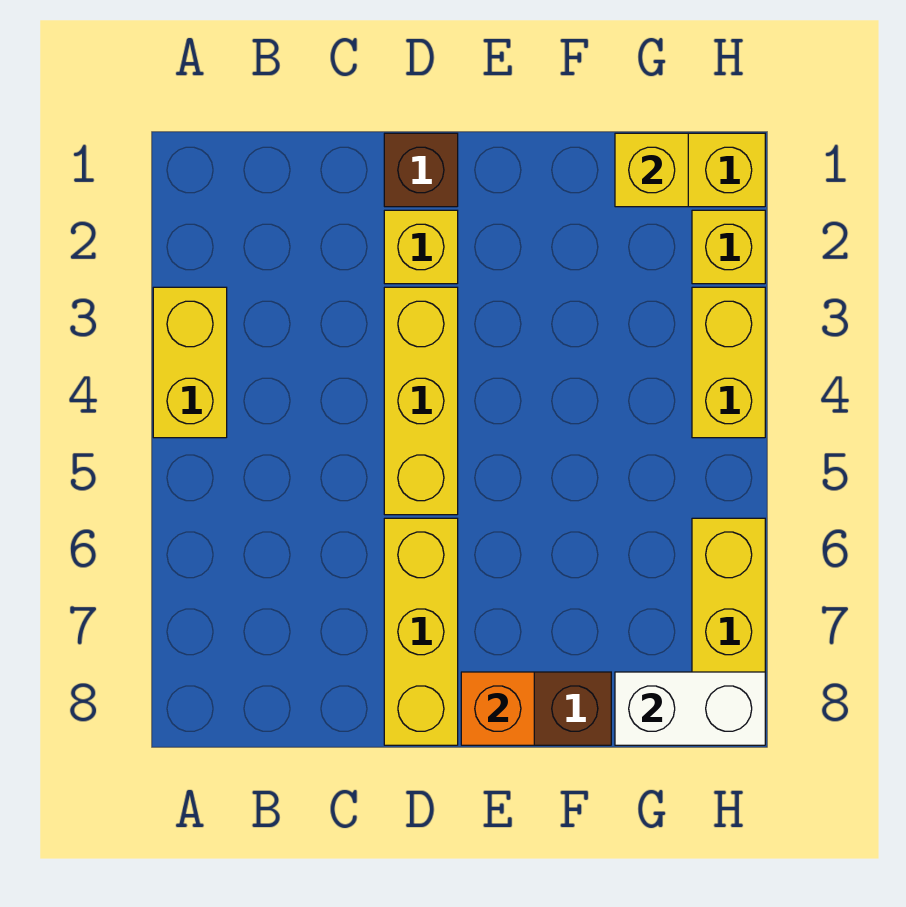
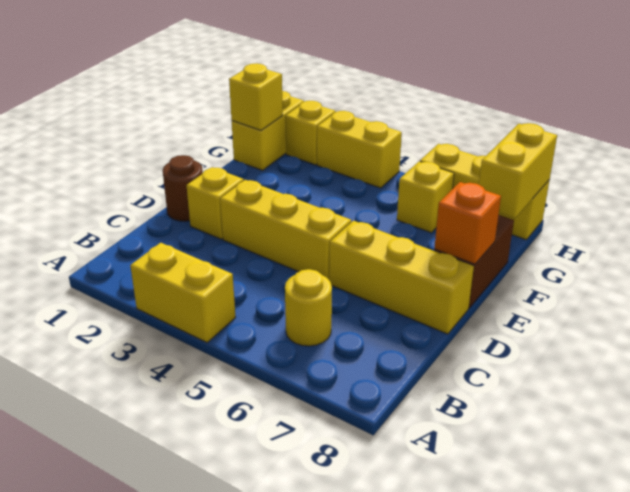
none -> yellow 1x1 round brick [285,269,332,346]
brown 1x1 brick [384,133,458,207] -> brown 1x1 round brick [163,155,203,221]
none -> yellow 1x1 brick [397,161,454,233]
white 1x2 brick [615,672,765,745] -> yellow 1x2 brick [479,123,557,218]

